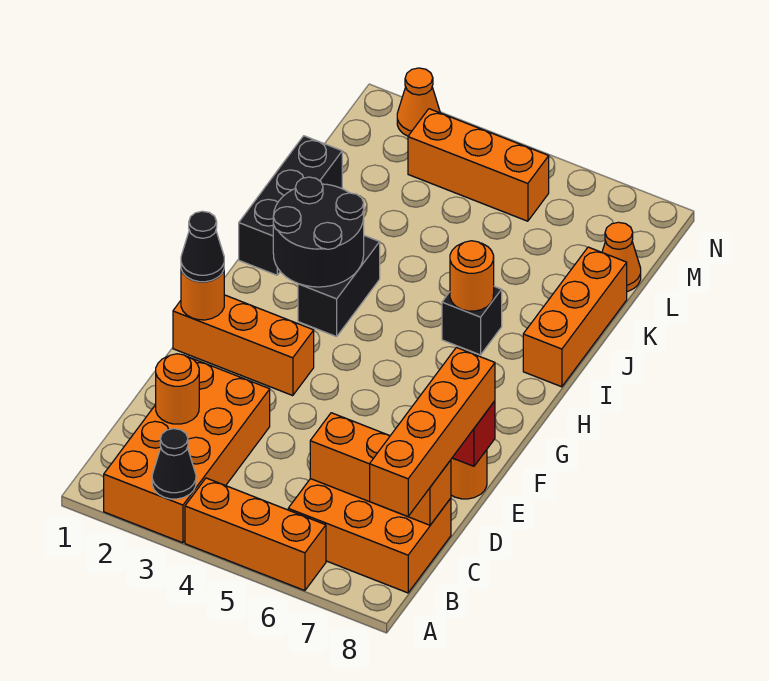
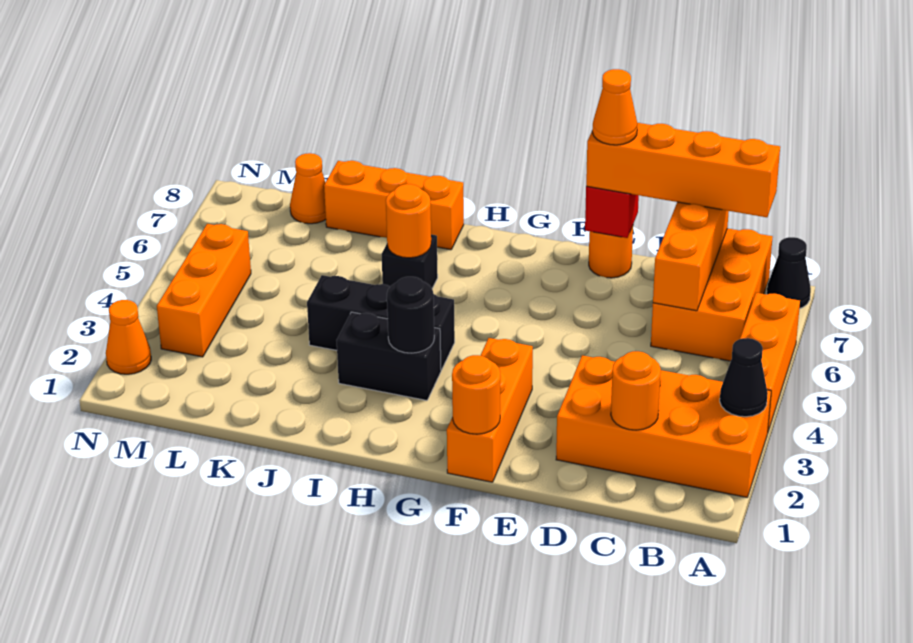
none -> orange 1x1 cone [592,69,637,145]
black 1x1 cone [181,211,224,282] -> black 1x1 cone moved to [767,237,811,309]
black 2x2 round brick [273,177,364,287] -> black 1x1 round brick [387,277,434,353]
black 1x3 brick [239,136,342,275] -> black 1x3 brick moved to [307,275,455,370]

